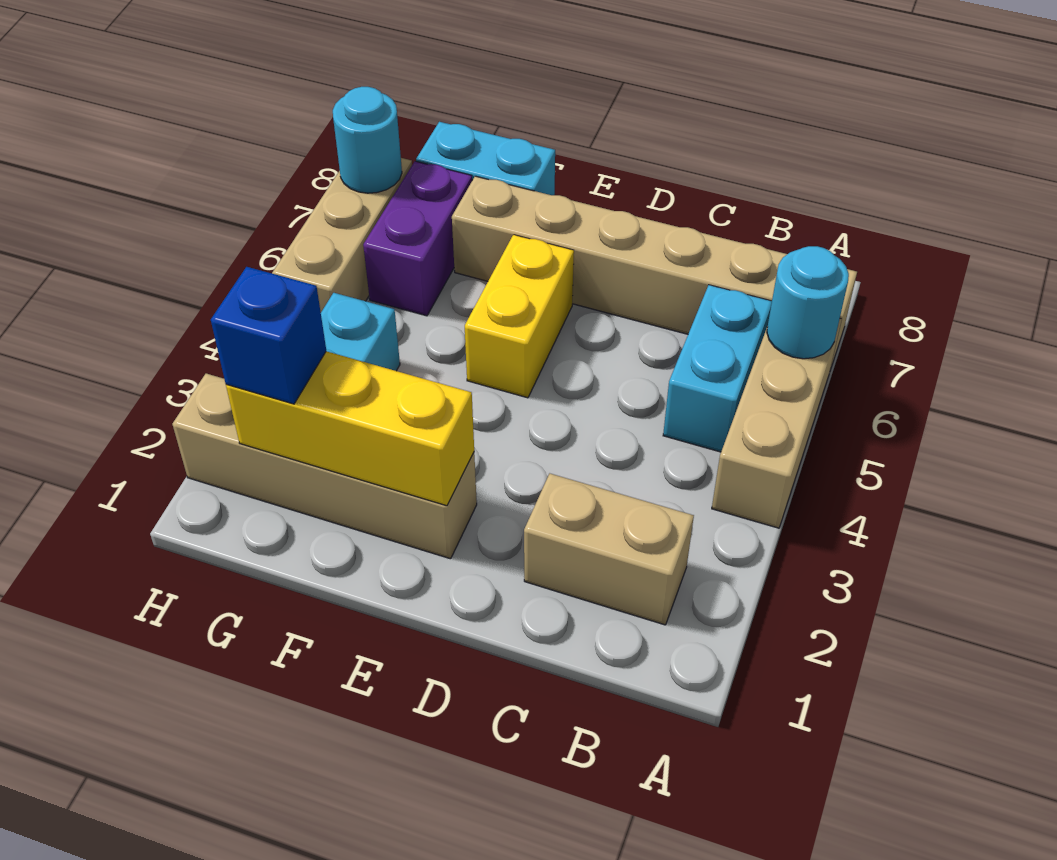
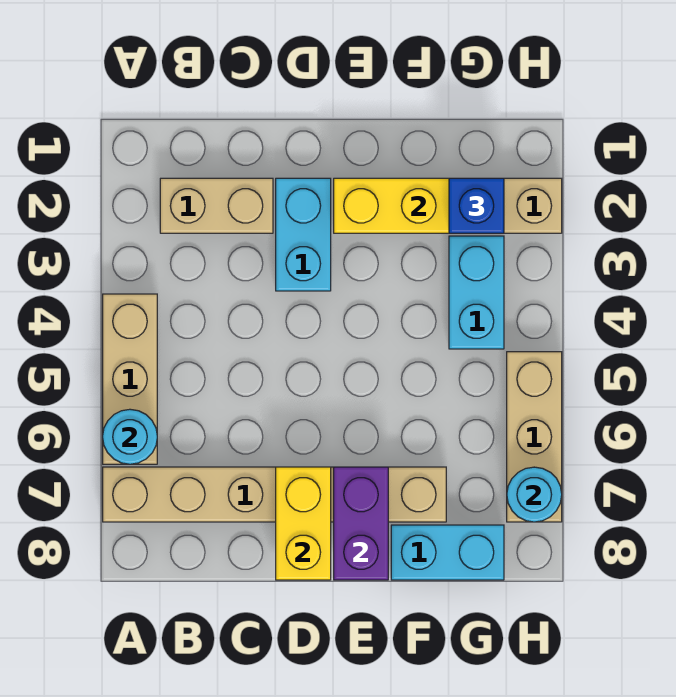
cyan 1x2 brick [663,285,772,452] -> cyan 1x2 brick moved to [276,178,331,291]
yellow 1x2 brick [465,235,574,398] -> yellow 1x2 brick moved to [276,467,331,580]
purple 1x2 brick [363,161,472,316] -> purple 1x2 brick moved to [334,467,388,580]

